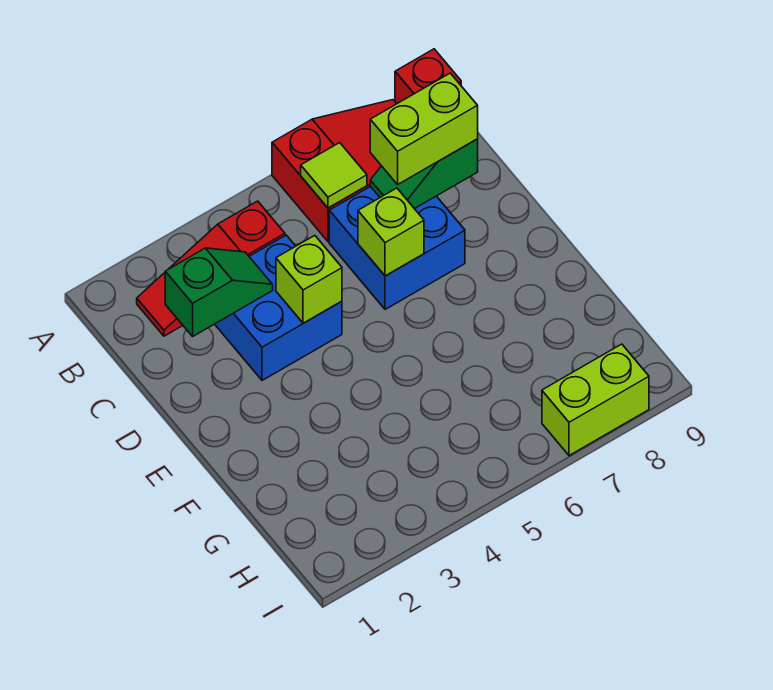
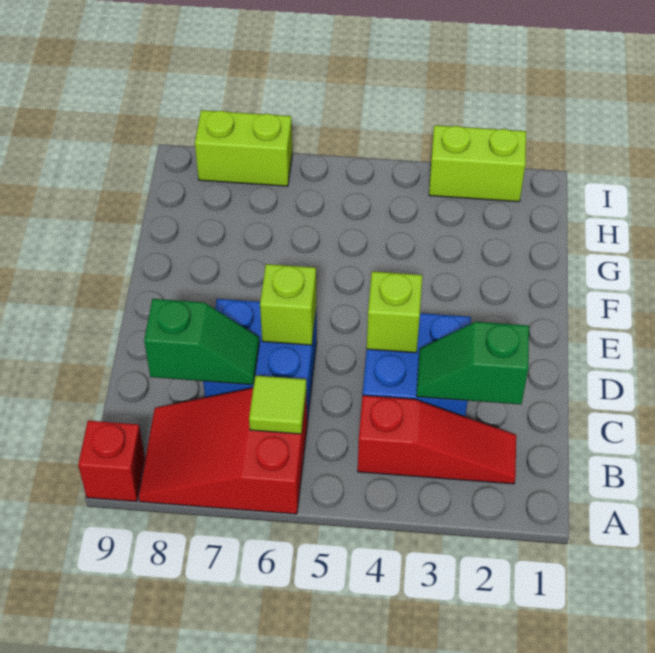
lime 1x2 brick [370,73,478,184] -> lime 1x2 brick moved to [429,125,526,202]

